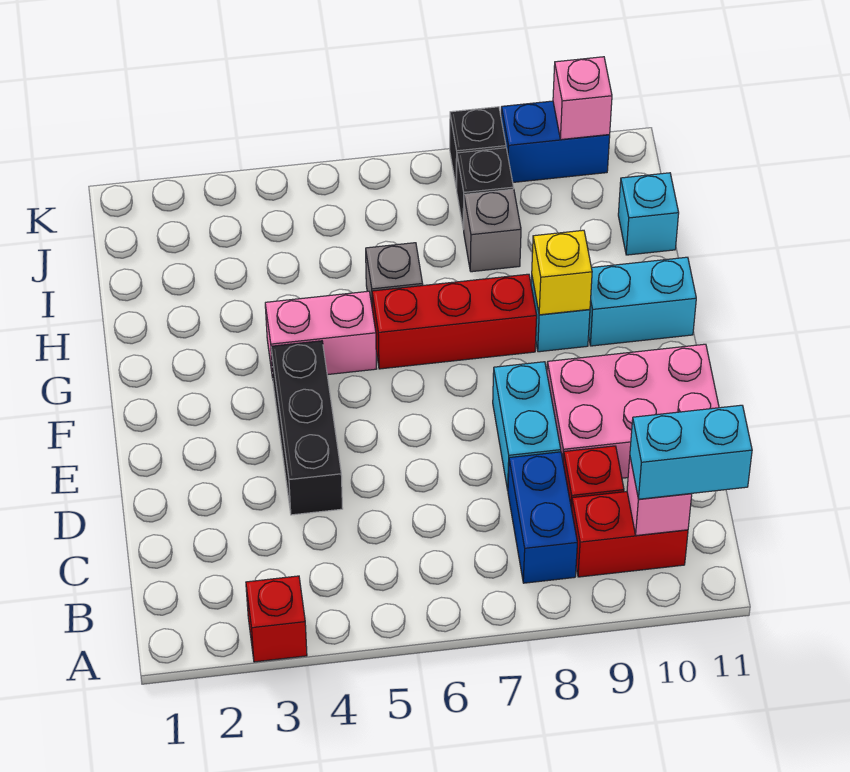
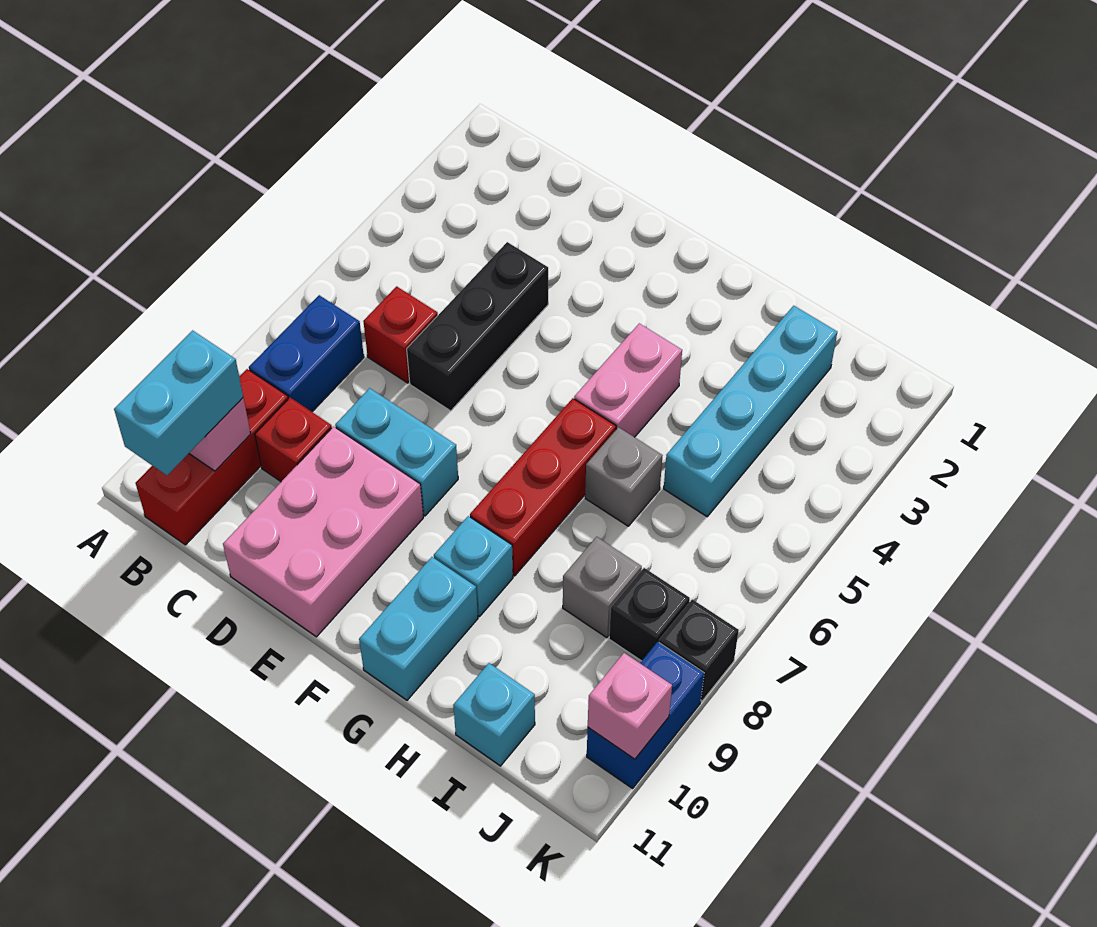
red 1x1 brick [246,576,307,662] -> red 1x1 brick moved to [363,286,438,383]
blue 1x2 brick [508,452,577,583] -> blue 1x2 brick turned to [249,295,364,412]
red 1x2 brick [571,492,688,577] -> red 1x3 brick [136,369,288,545]
black 1x3 brick [271,341,343,515] -> black 1x3 brick turned to [407,242,548,411]
yellow 1x1 brick [532,230,592,315] -> none
none -> cyan 1x4 brick [664,306,837,517]

